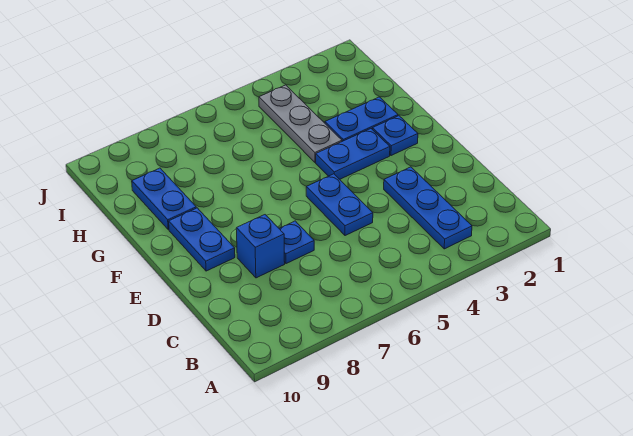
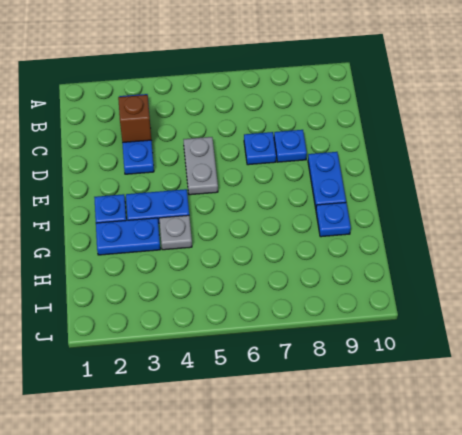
none -> brown 1x1 brick [118,95,151,143]
blue 1x2 plate [306,174,373,236] -> grey 1x2 plate [184,137,218,195]
blue 1x1 brick [236,215,285,278] -> blue 1x1 plate [274,130,307,162]
grey 1x3 plate [259,85,342,162] -> grey 1x1 plate [159,215,192,250]
blue 1x2 plate [132,168,196,230] -> blue 1x1 plate [316,203,351,237]

